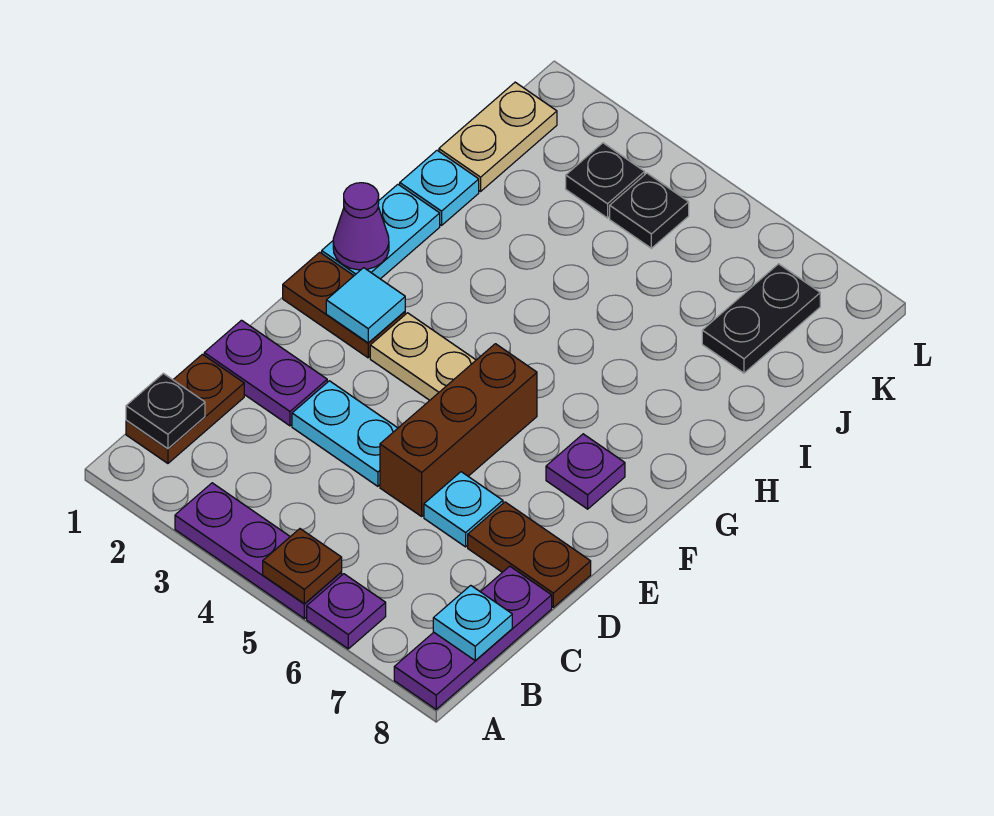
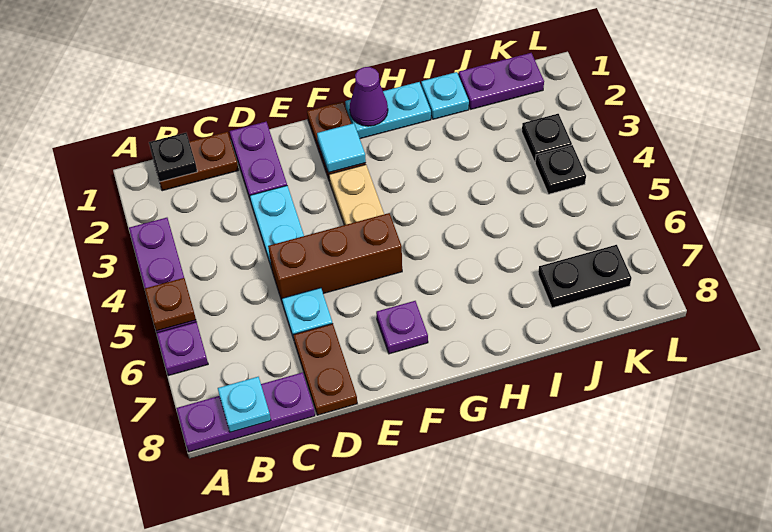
tan 1x2 plate [439,82,557,191] -> purple 1x2 plate [459,53,544,109]

